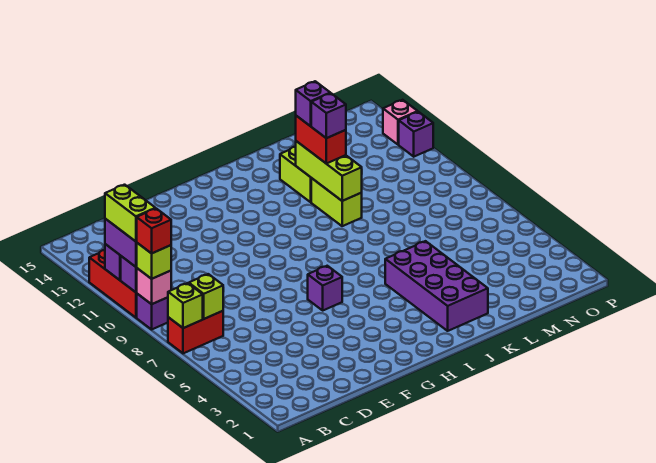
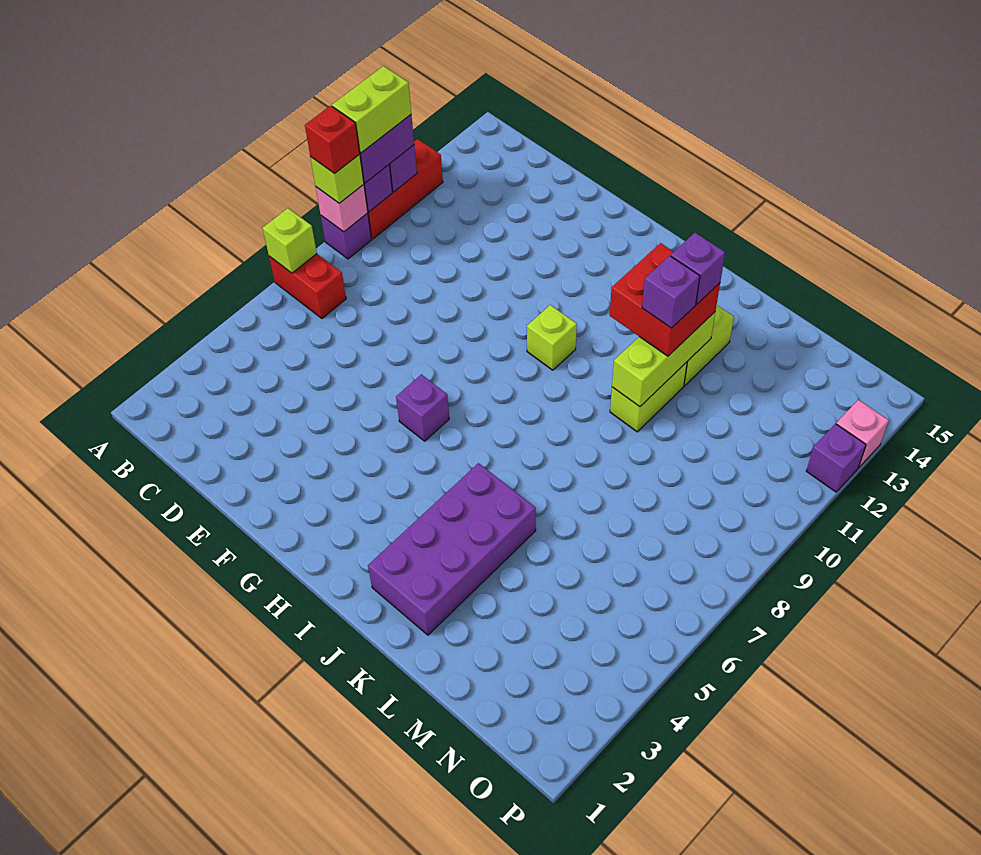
lime 1x1 brick [189,274,223,319] -> lime 1x1 brick moved to [527,305,577,370]
red 1x2 brick [296,116,346,164] -> red 2x2 brick [610,243,720,356]

